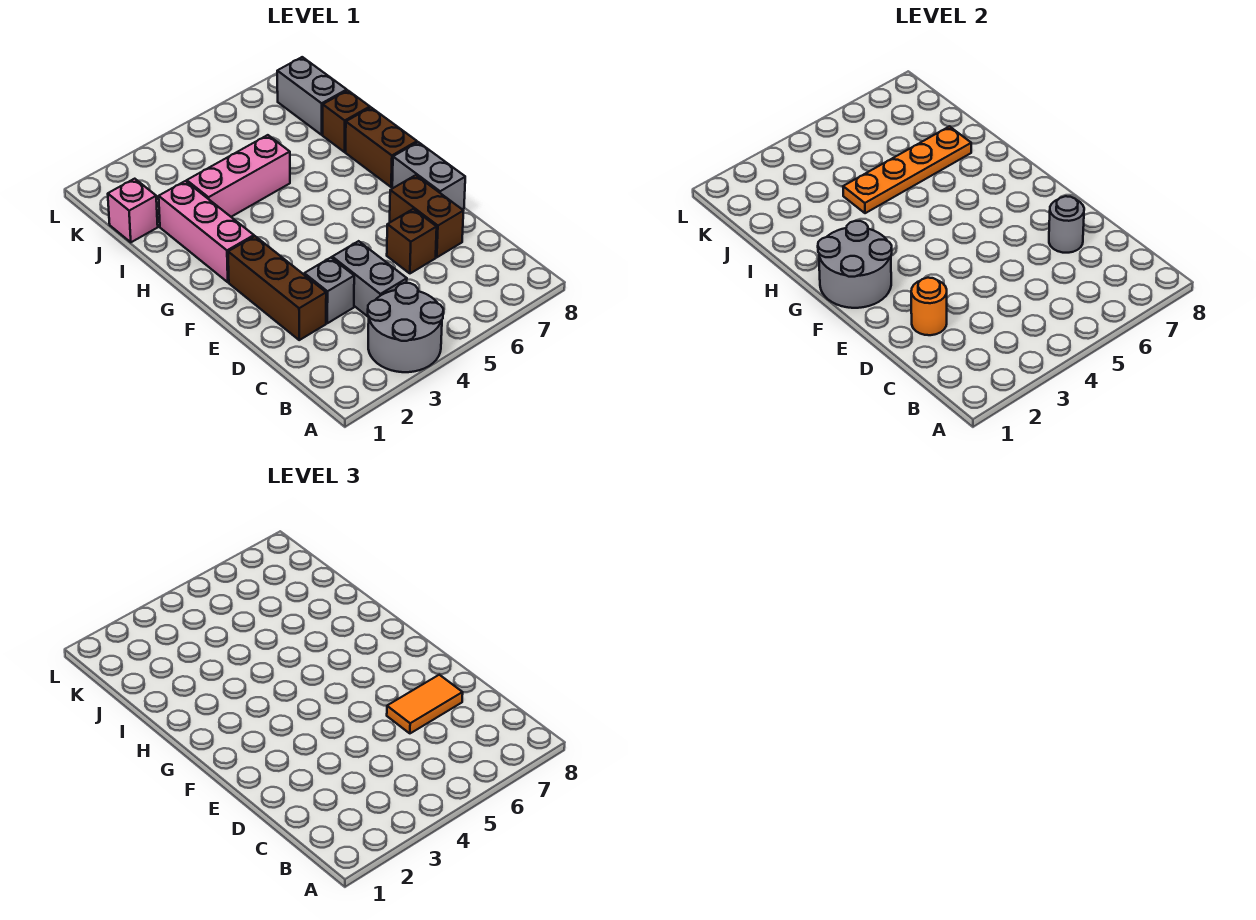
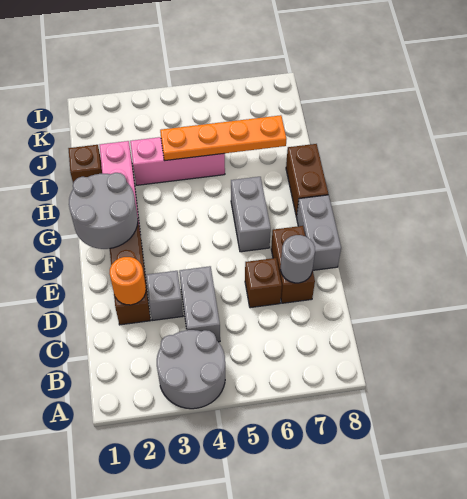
orange 1x2 tile [387,675,463,733] -> none
brown 1x1 brick [323,90,370,152] -> brown 1x1 brick moved to [68,145,102,183]
pink 1x1 brick [108,179,158,242] -> none
grey 1x2 brick [277,57,347,135] -> grey 1x2 brick moved to [231,177,271,252]

